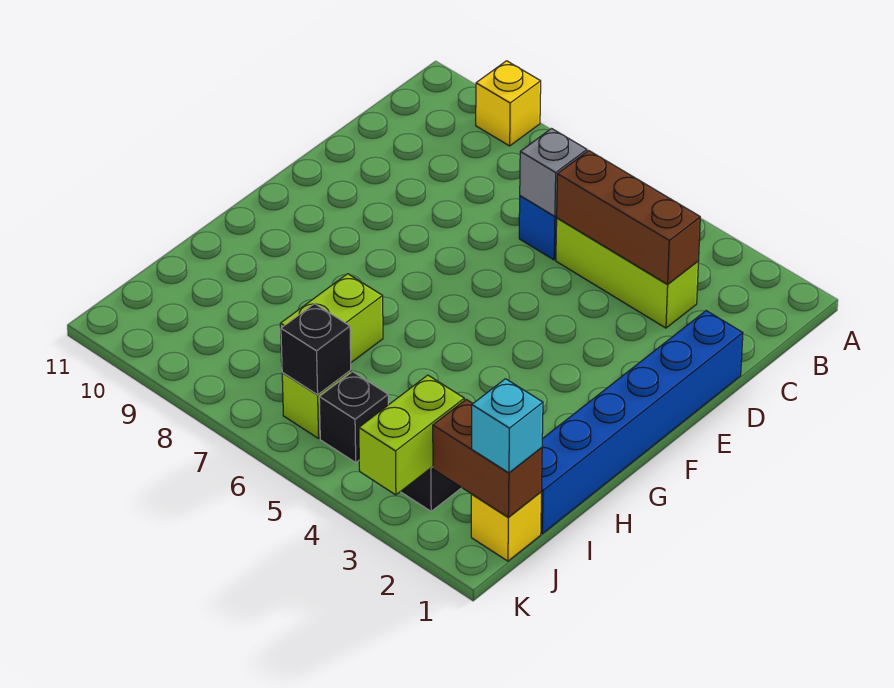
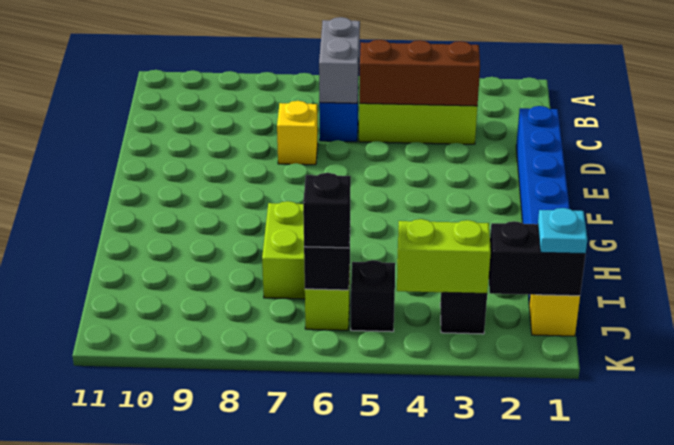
yellow 1x1 brick [476,61,541,146] -> yellow 1x1 brick moved to [277,101,318,165]
grey 1x1 brick [520,129,587,216] -> grey 1x2 brick [319,17,360,103]
brown 1x2 brick [433,400,542,517] -> black 1x2 brick [489,221,586,296]
cyan 1x1 brick [472,379,543,473] -> cyan 1x1 plate [538,208,587,254]
lime 1x2 brick [359,375,464,495] -> lime 1x2 brick turned to [397,219,491,293]
none -> black 1x1 brick [303,173,351,248]

